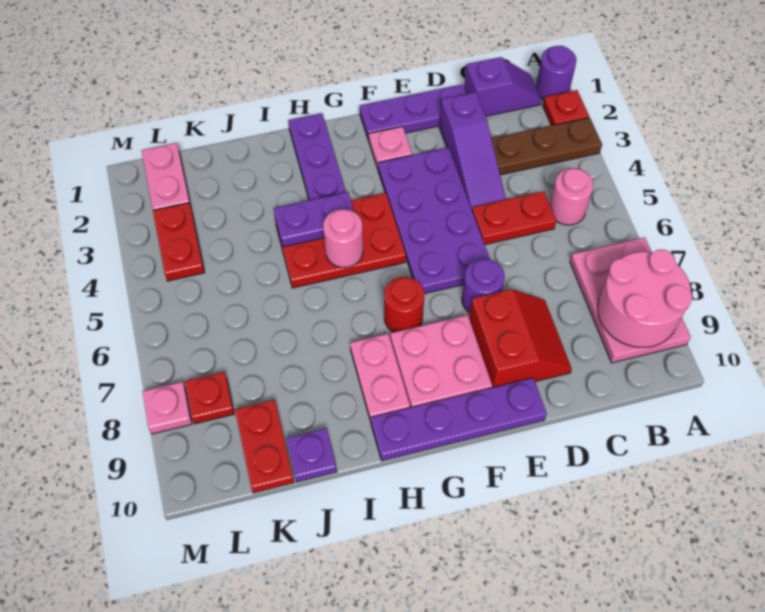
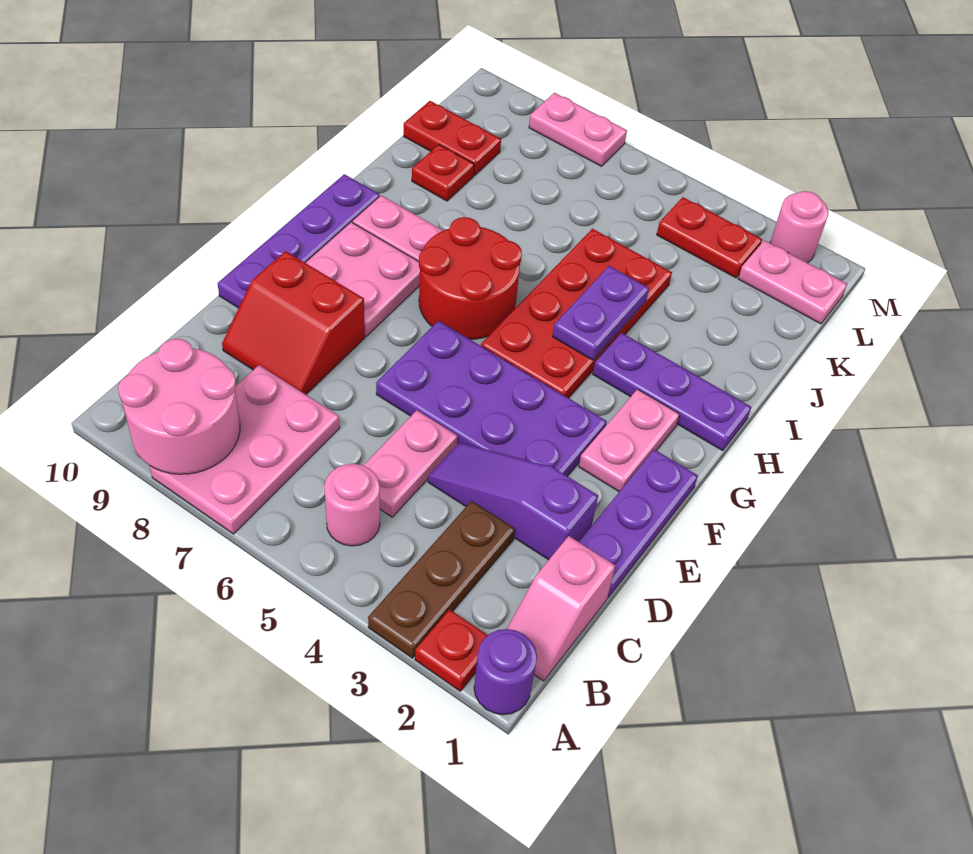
pink 2x3 plate [570,237,691,363] -> pink 2x3 plate turned to [150,365,340,534]
purple 1x2 slope [464,57,541,116] -> pink 1x2 slope [507,536,615,681]
red 1x2 plate [472,191,556,245] -> pink 1x2 plate [363,410,458,517]
purple 1x1 round brick [462,259,505,313] -> none
pink 1x1 plate [369,126,412,169] -> pink 1x2 plate [579,389,679,492]
red 2x3 plate [275,193,406,288] -> red 2x4 plate [481,229,672,398]
red 1x1 round brick [384,277,424,332] -> red 2x2 round brick [419,217,522,339]
pink 1x1 round brick [323,209,363,268] -> pink 1x1 round brick moved to [770,191,828,263]
purple 1x1 plate [286,428,337,482] -> none
red 1x1 plate [185,372,234,424] -> red 1x1 plate moved to [412,145,474,201]
pink 1x1 plate [142,382,192,434] -> pink 1x2 plate [529,93,627,166]

